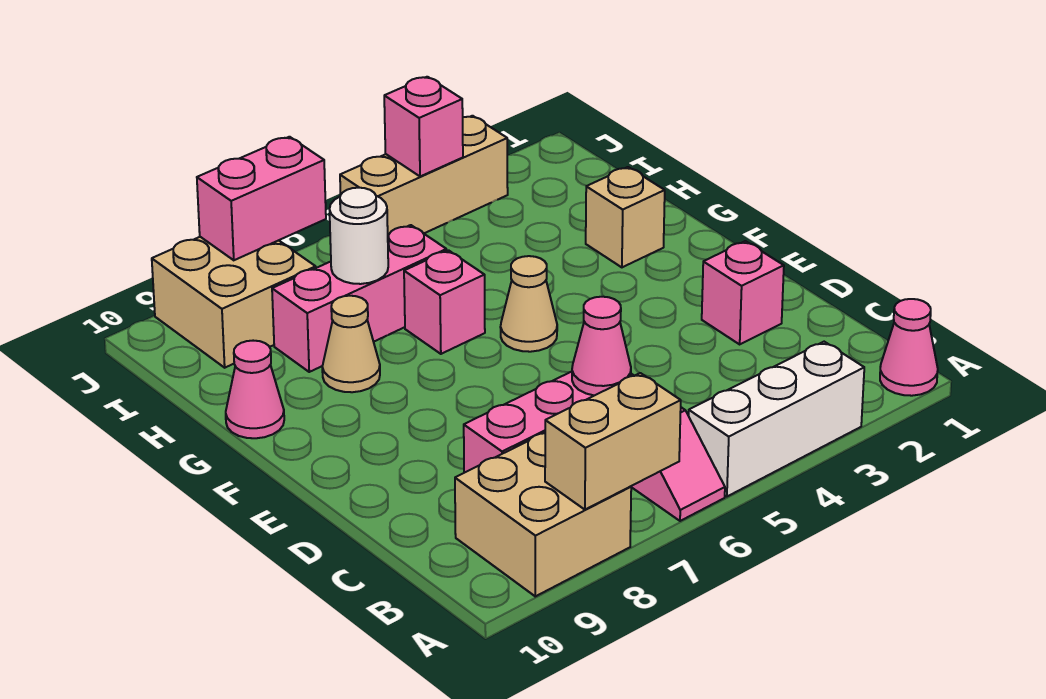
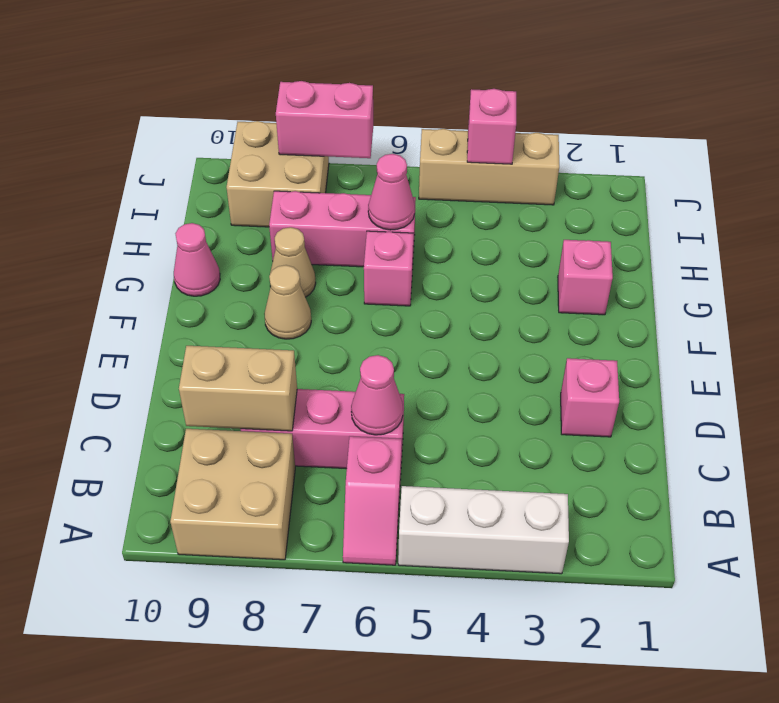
pink 1x1 cone [880,299,938,396] -> pink 1x1 cone moved to [368,154,415,230]
tan 1x2 brick [545,373,681,510] -> tan 1x2 brick moved to [179,346,297,431]
tan 1x1 cone [501,256,557,352] -> tan 1x1 cone moved to [264,265,311,339]
tan 1x1 brick [586,167,665,267] -> pink 1x1 brick [558,240,613,315]
white 1x1 round brick [330,188,388,284] -> none

